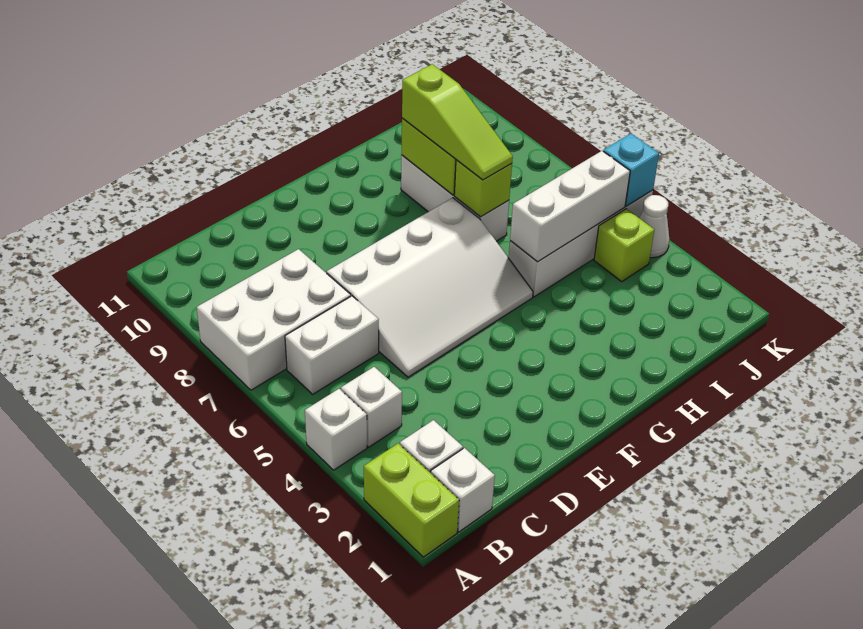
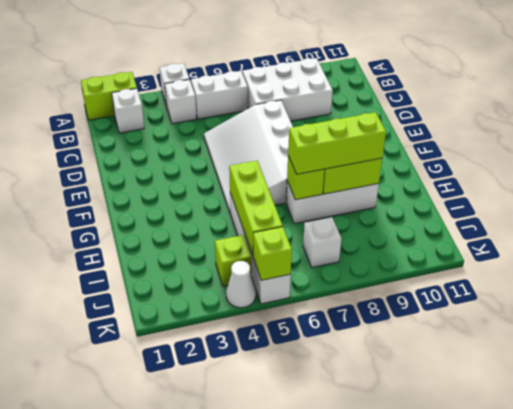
white 2x3 brick [197,249,351,390] -> white 2x3 brick turned to [243,58,333,121]
white 1x1 brick [431,448,495,532] -> white 1x1 brick moved to [303,217,341,267]
white 1x2 brick [285,296,379,394] -> white 1x2 brick turned to [191,71,248,119]
white 1x3 brick [510,151,630,262] -> lime 1x3 brick [229,161,283,256]
lime 1x3 slope [402,64,513,180] -> lime 1x3 brick [288,112,386,174]
cyan 1x1 brick [603,134,659,206] -> lime 1x1 brick [253,227,292,280]

